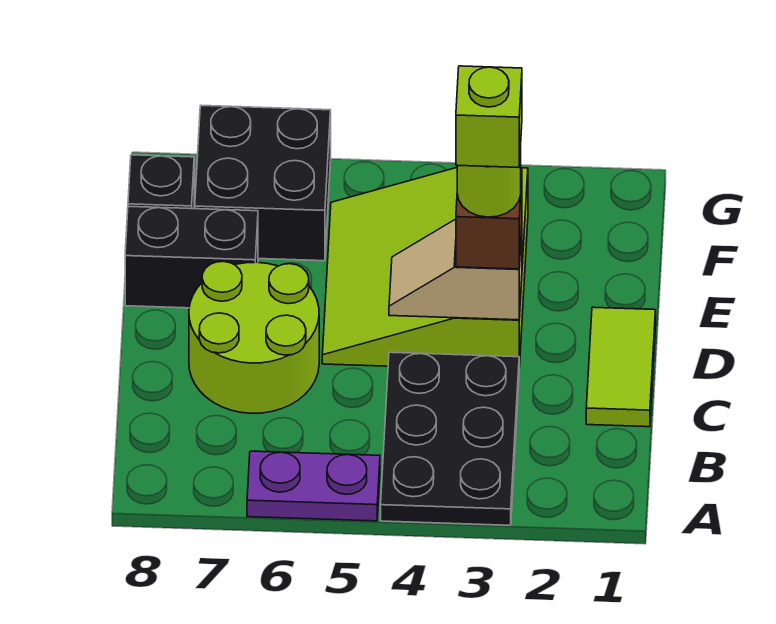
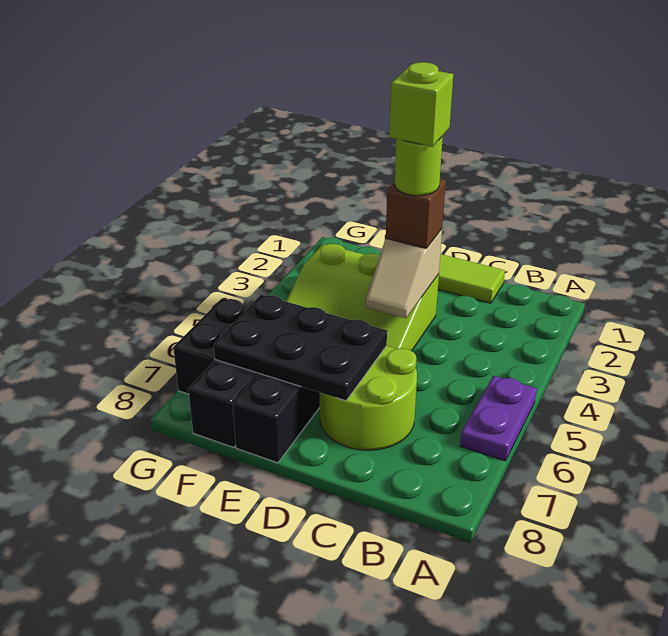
black 2x3 plate [381,352,519,525] -> black 2x3 plate moved to [214,295,387,401]

